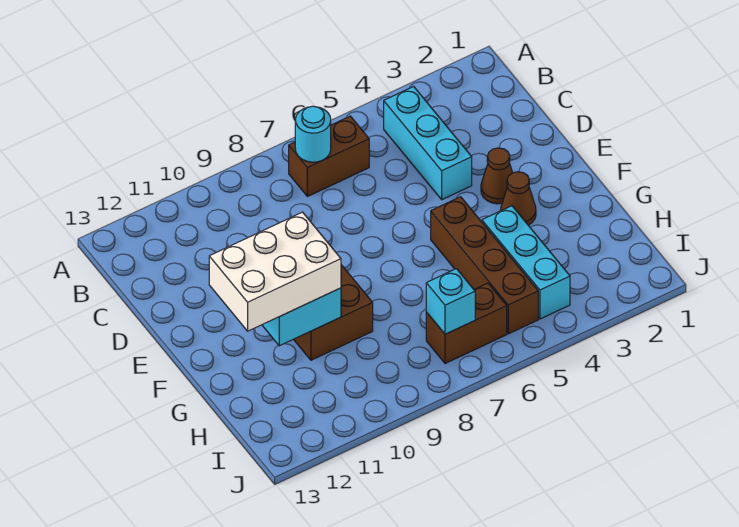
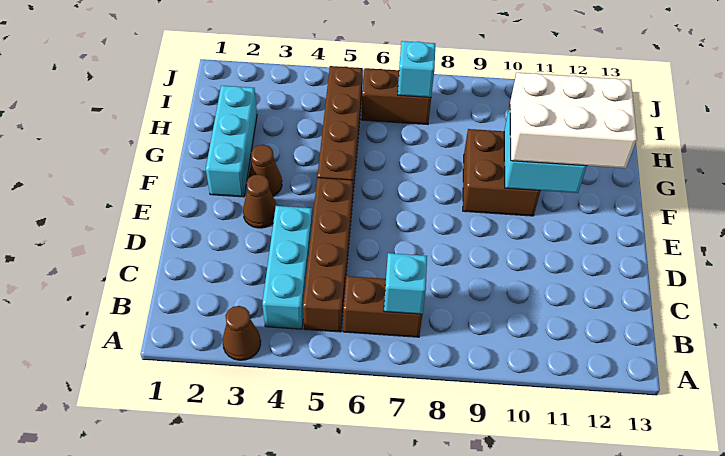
none -> brown 1x1 cone [223,306,261,360]
none -> brown 1x4 brick [303,178,353,332]
cyan 1x1 round brick [295,106,331,162] -> cyan 1x1 brick [384,253,427,314]
cyan 1x3 brick [482,206,570,319] -> cyan 1x3 brick moved to [206,86,257,197]

